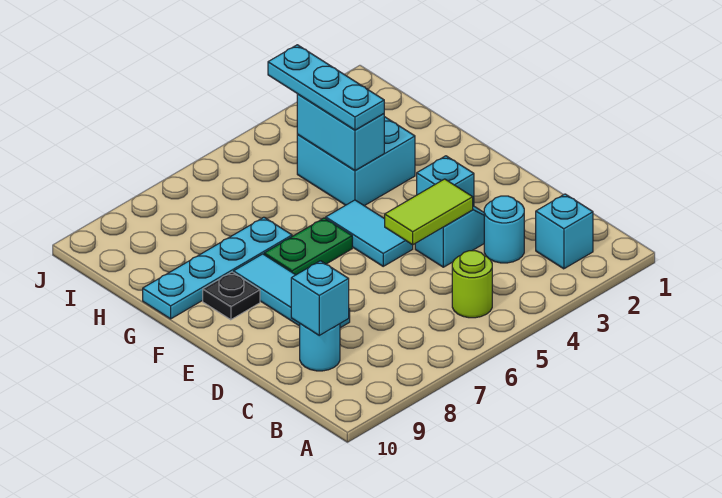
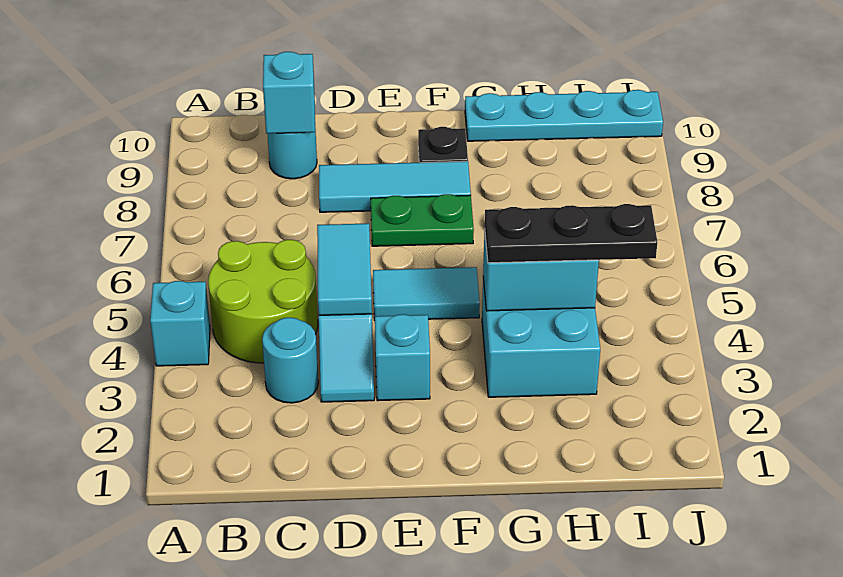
cyan 1x1 brick [536,194,593,269] -> cyan 1x1 brick moved to [150,281,210,366]
lime 1x1 round brick [452,251,492,318] -> lime 2x2 round brick [208,240,318,363]
lime 1x2 tile [385,179,473,245] -> cyan 1x2 tile [317,223,372,315]
green 1x2 plate [264,218,352,275] -> green 1x2 plate turned to [371,194,474,246]
cyan 1x3 plate [268,45,384,130] -> black 1x3 plate [485,204,657,263]
cyan 1x4 plate [143,217,292,319] -> cyan 1x4 plate turned to [465,90,663,141]

